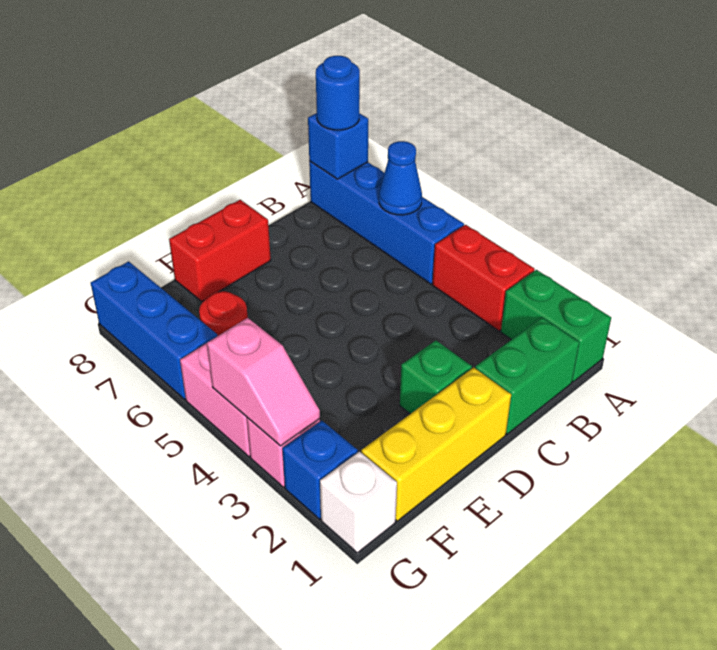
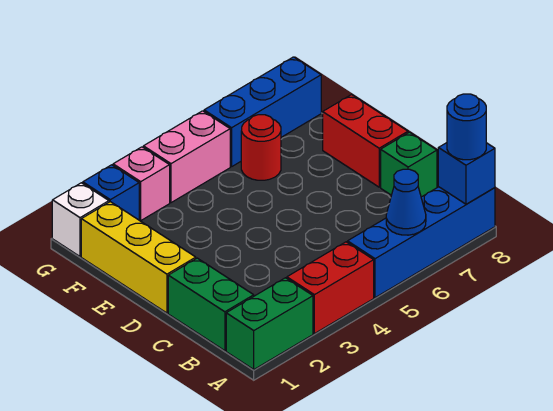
green 1x1 brick [400,341,472,414] -> green 1x1 brick moved to [381,132,437,197]
pink 1x2 slope [207,318,320,446] -> none

